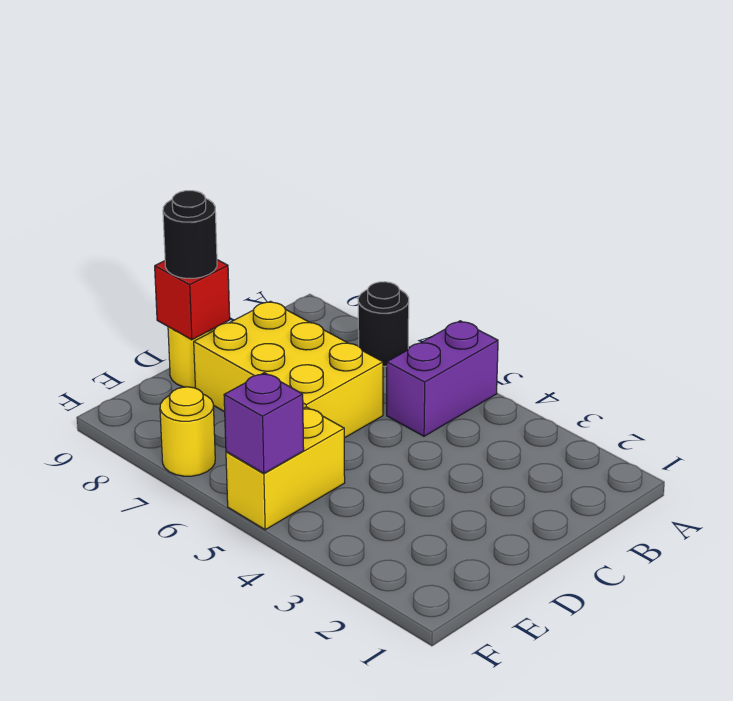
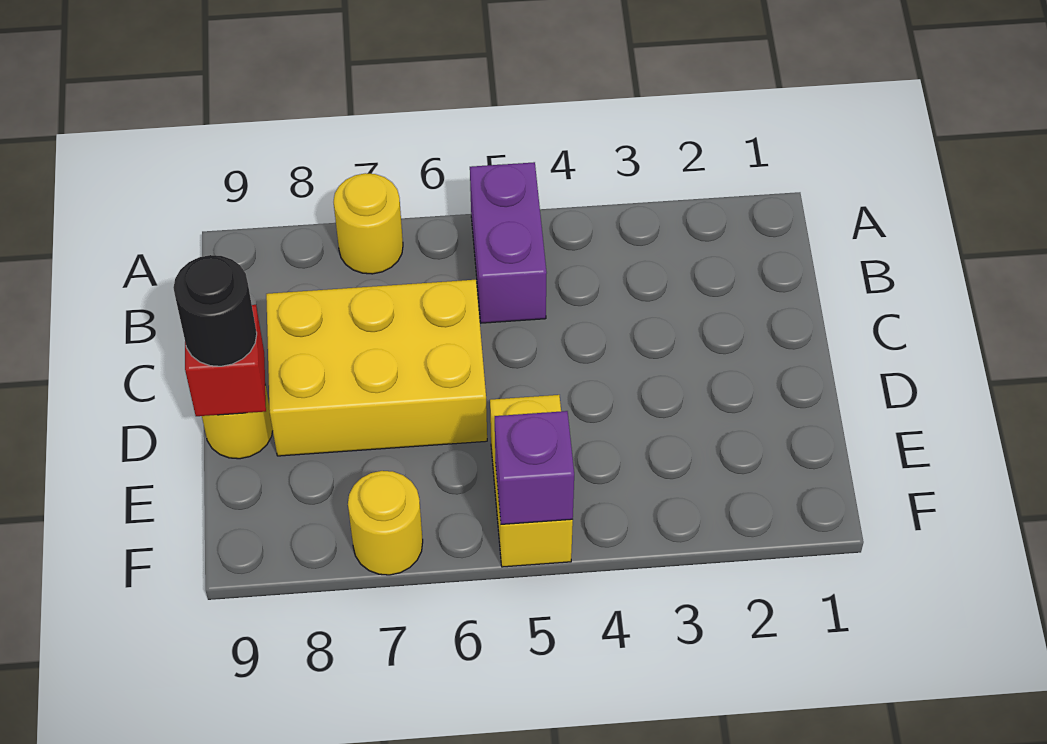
black 1x1 round brick [358,282,409,366] -> yellow 1x1 round brick [334,173,403,274]

